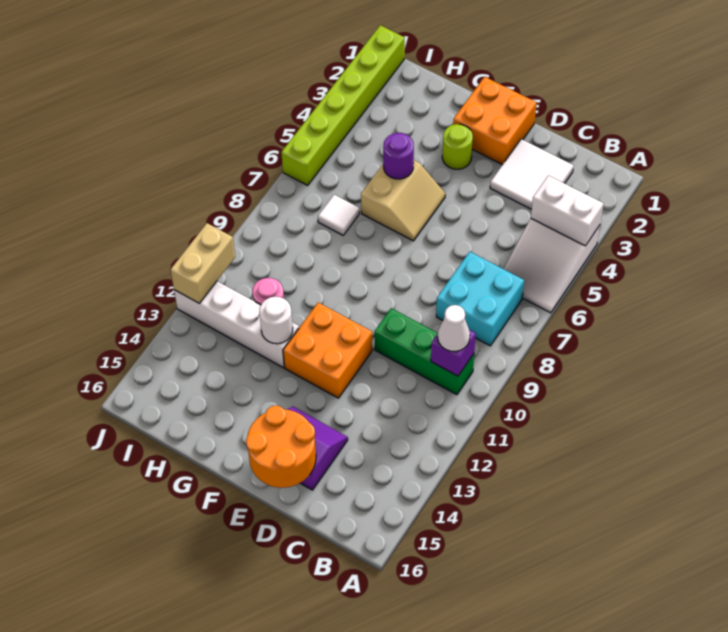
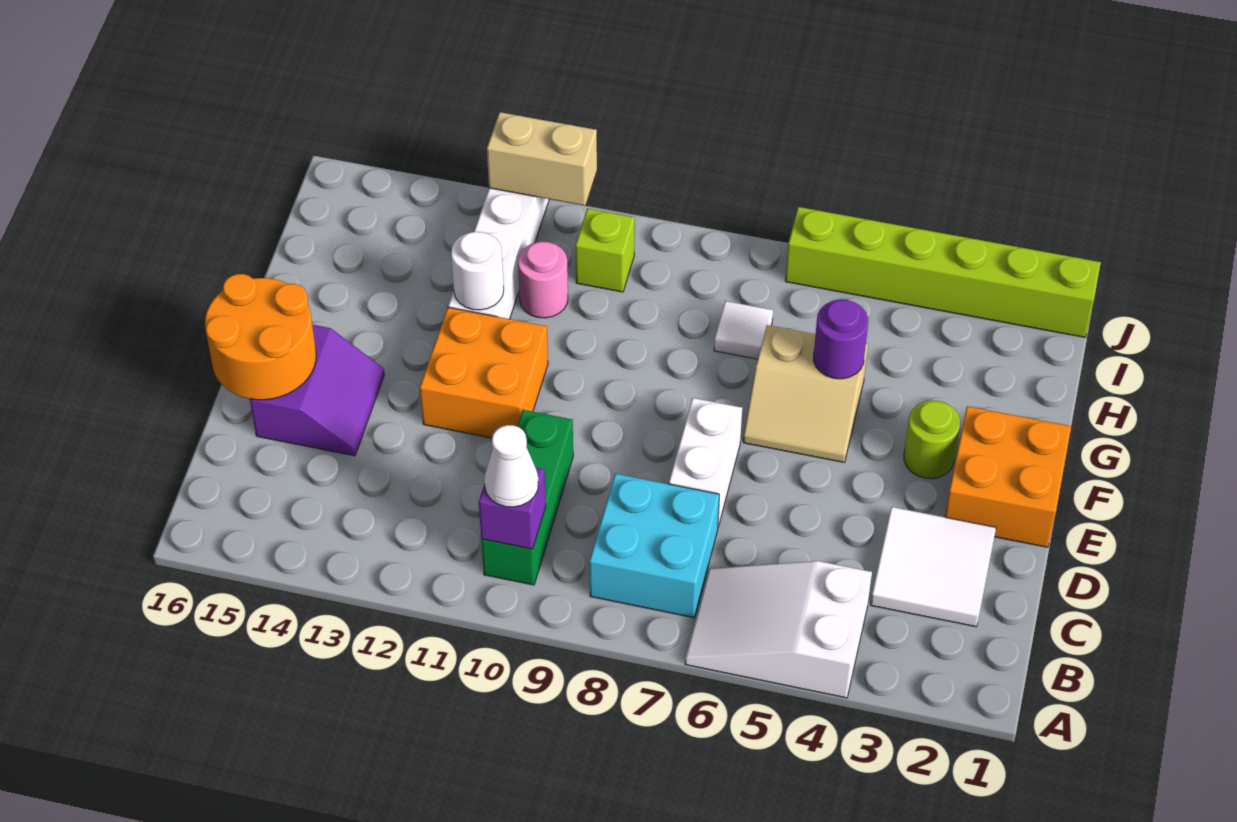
white 1x2 brick [531,175,604,246] -> white 1x2 brick moved to [669,398,742,527]
none -> lime 1x1 brick [576,208,635,292]

